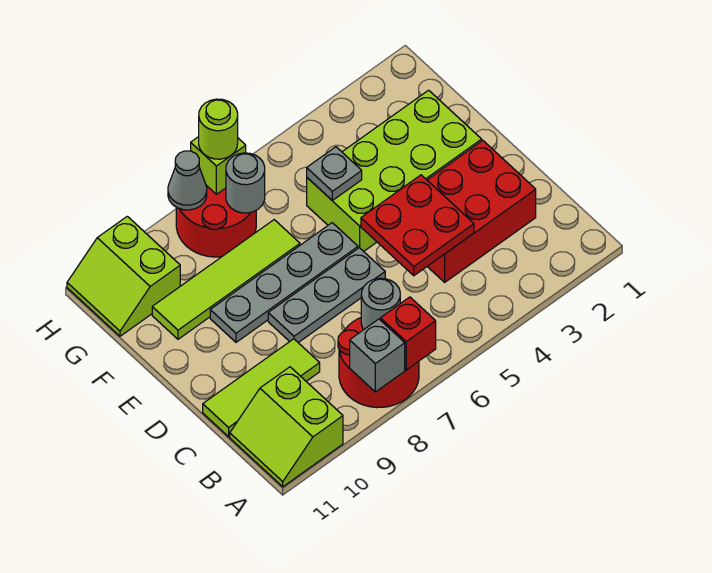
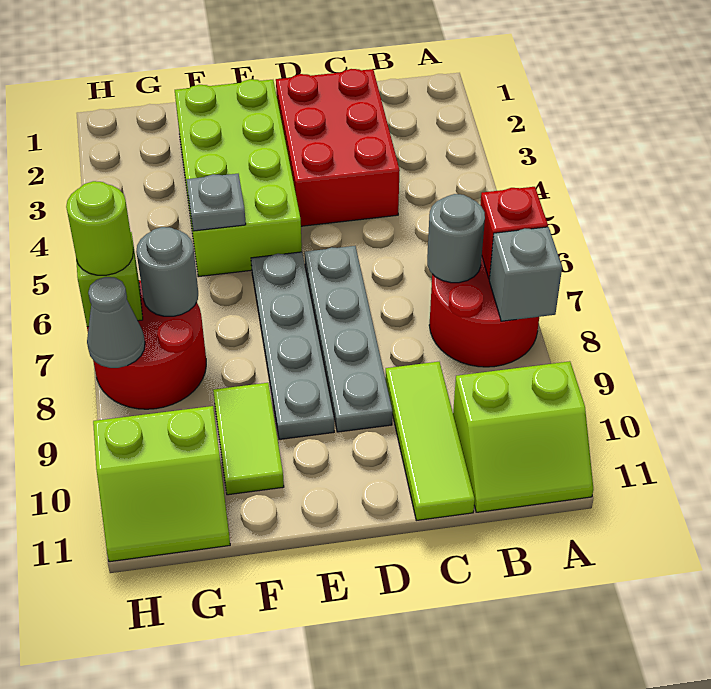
red 2x2 plate [361,175,474,276] -> none
grey 1x3 plate [268,248,385,343] -> grey 1x4 plate [305,246,392,432]
lime 1x4 tile [152,220,300,339] -> lime 1x2 tile [213,383,284,495]

